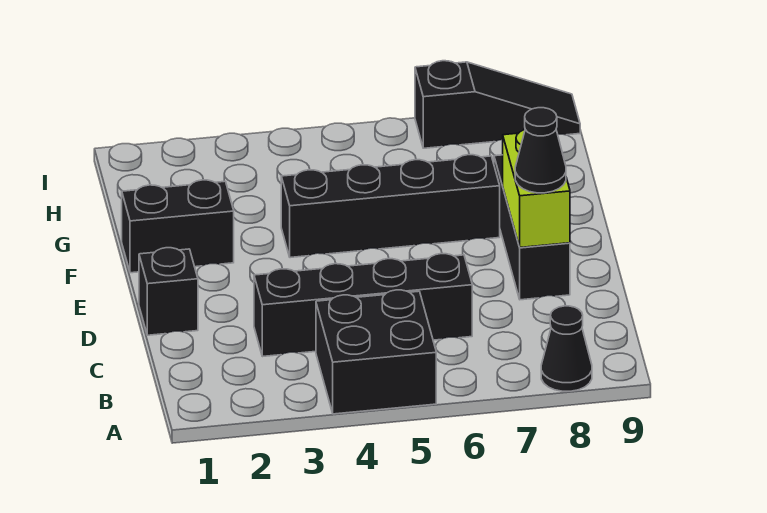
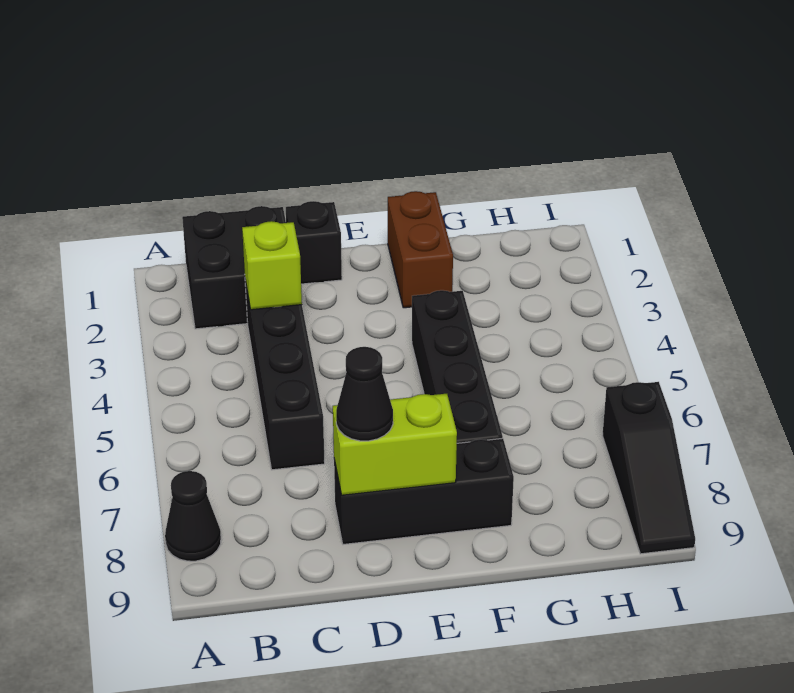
black 2x2 brick [316,290,436,414] -> black 2x2 brick moved to [182,206,286,329]
none -> lime 1x1 brick [242,221,302,310]
black 1x2 brick [122,180,234,273] -> brown 1x2 brick [388,191,453,308]

